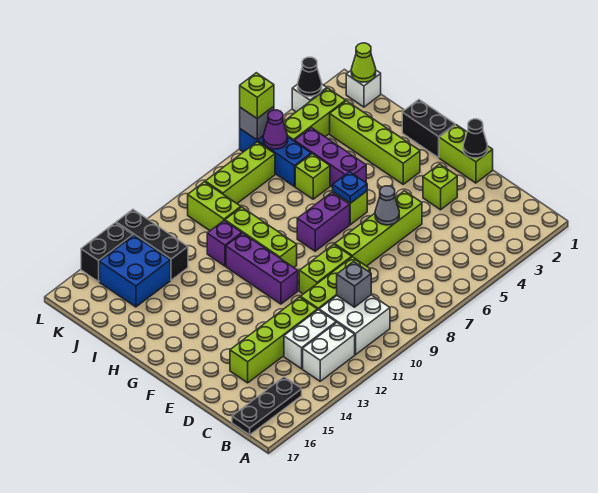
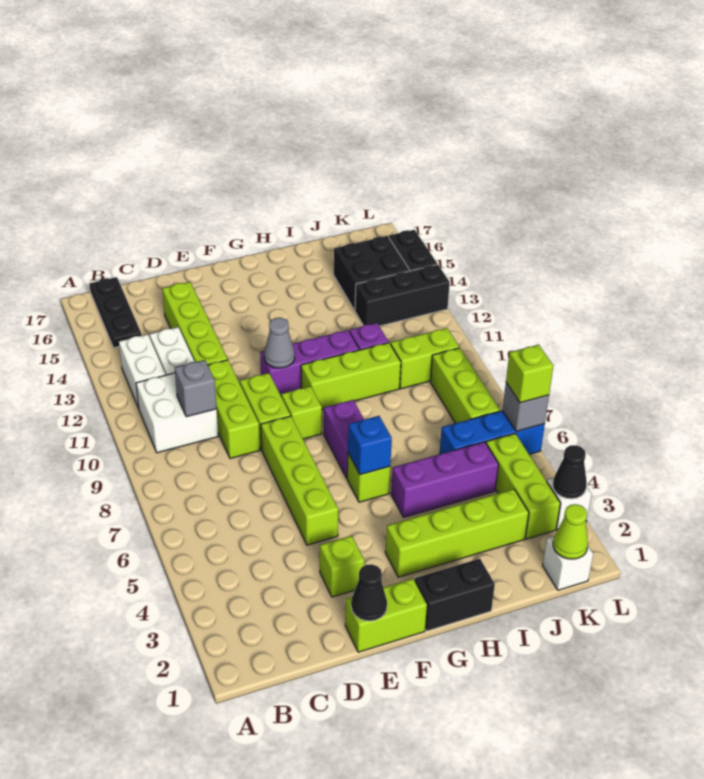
grey 1x1 cone [375,186,399,225] -> grey 1x1 cone moved to [264,318,295,368]
blue 1x1 plate [333,172,367,203] -> blue 1x1 brick [348,416,392,475]
lime 1x1 brick [295,154,330,199] -> lime 1x1 brick moved to [281,386,322,439]
blue 2x2 brick [100,236,170,307] -> black 2x2 brick [334,236,410,310]
purple 1x1 cone [263,110,288,149] -> none

